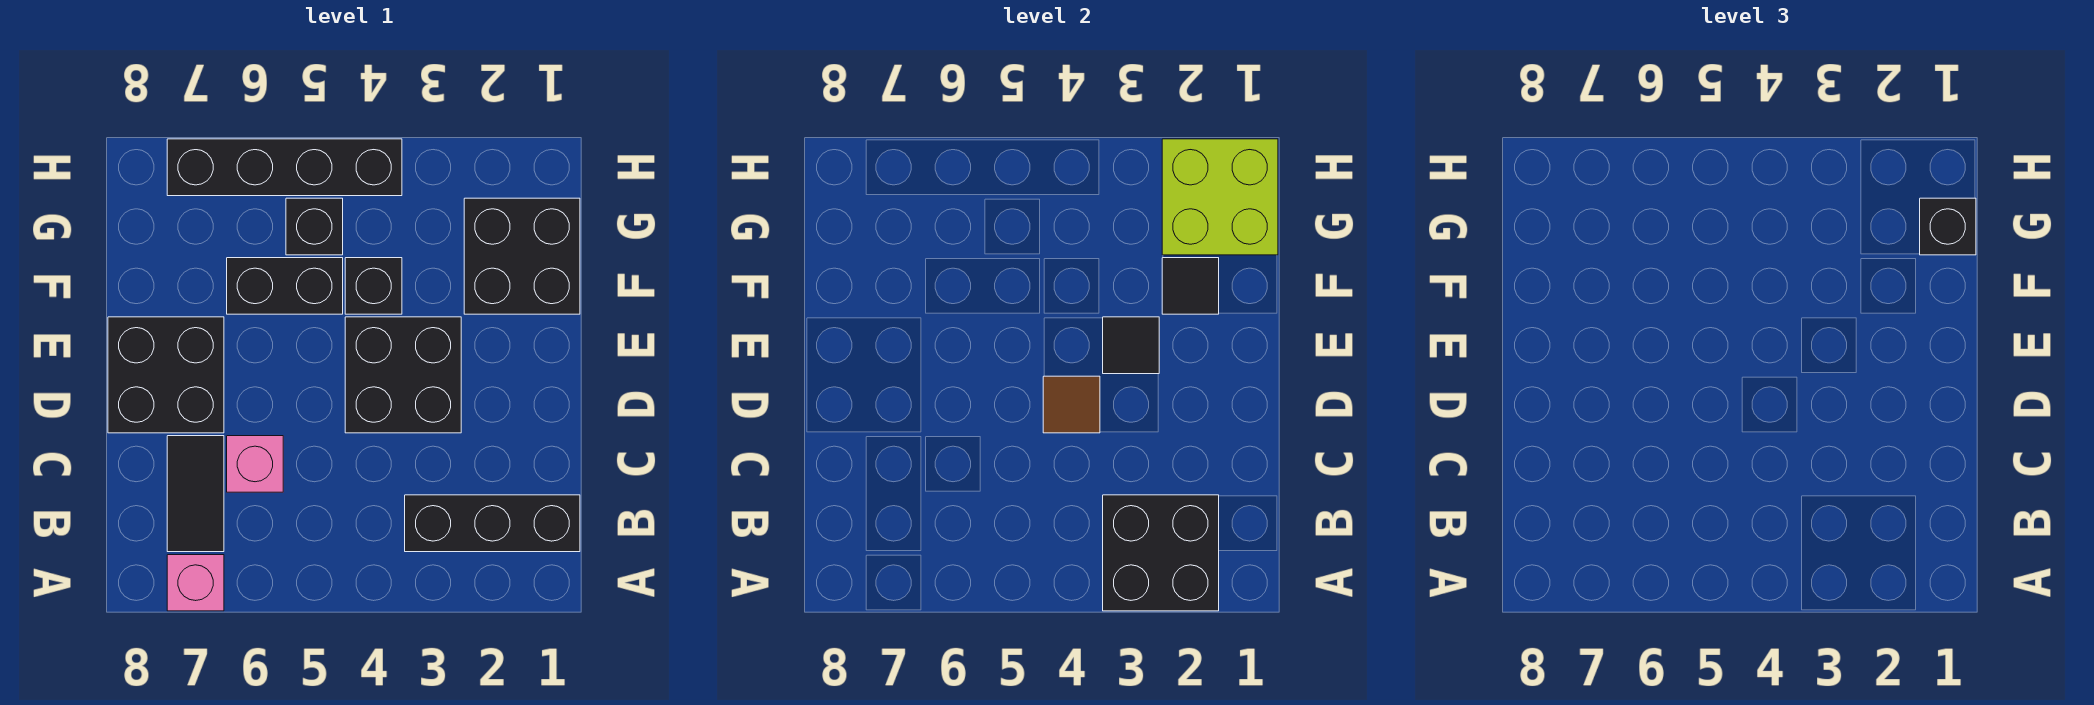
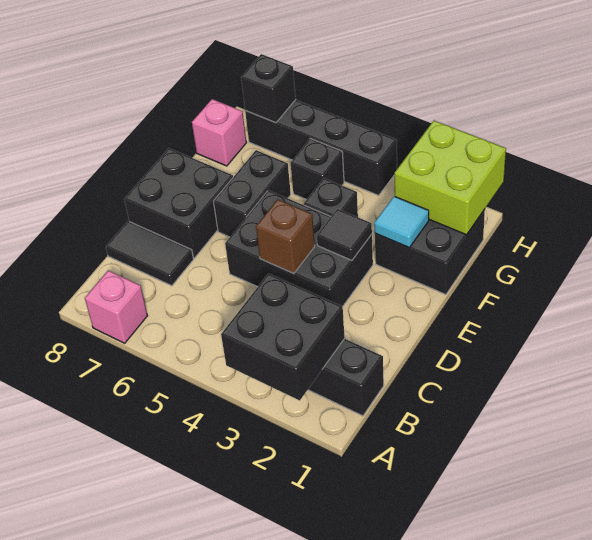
black 1x2 tile [167,436,224,552] -> black 1x2 tile turned to [106,221,193,286]
pink 1x1 brick [227,436,283,492] -> pink 1x1 brick moved to [192,99,246,166]
black 2x2 brick [345,317,461,433] -> black 2x3 brick [225,190,373,306]
brown 1x1 tile [1043,376,1100,433] -> brown 1x1 brick [256,199,315,274]
black 1x1 tile [1162,258,1219,314] -> cyan 1x1 tile [374,196,429,248]
black 1x2 brick [227,258,343,314] -> black 1x2 brick turned to [214,150,291,237]
black 1x1 brick [1920,198,1976,255] -> black 1x1 brick moved to [241,54,296,123]

